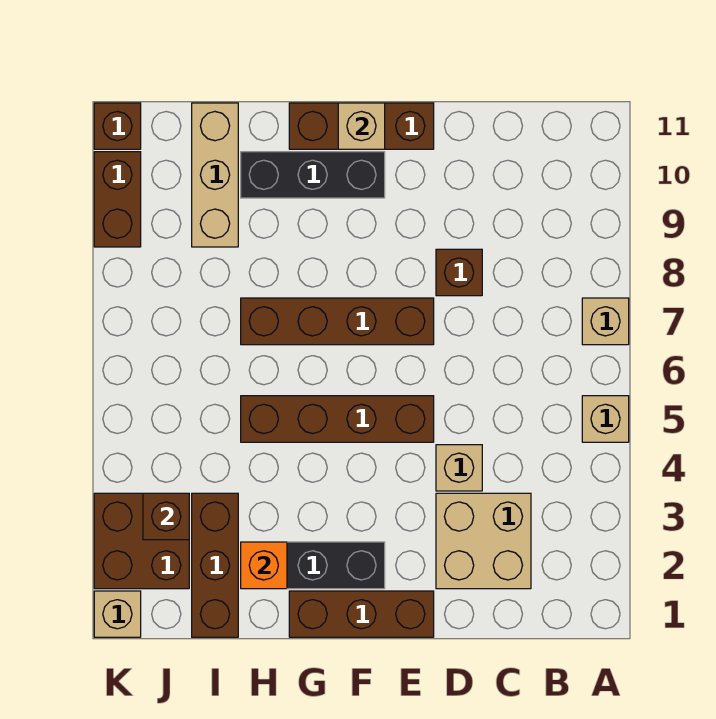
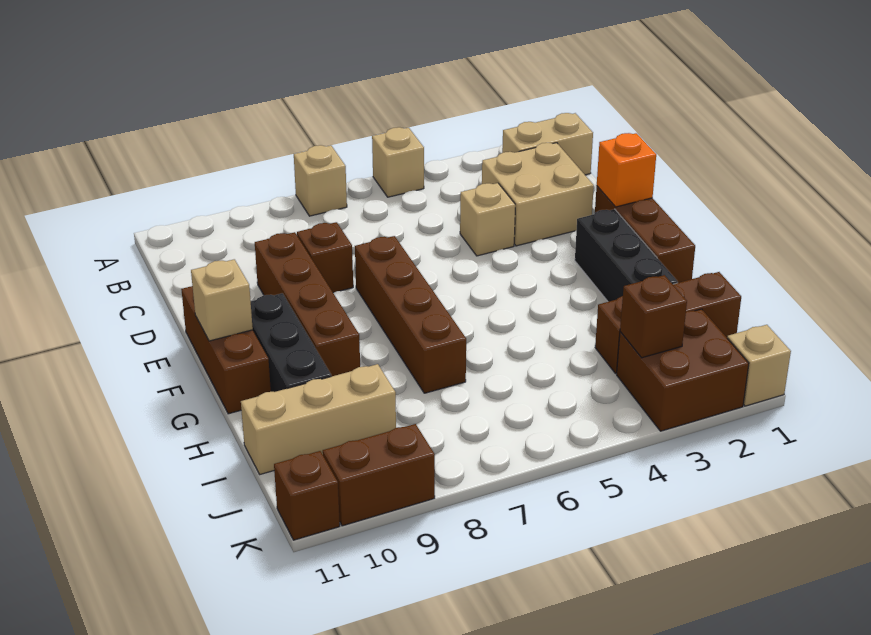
none -> tan 1x2 brick [502,113,593,175]
brown 1x4 brick [241,396,434,442] -> brown 1x4 brick moved to [255,232,360,376]
orange 1x1 brick [241,542,287,589] -> orange 1x1 brick moved to [597,133,656,207]

